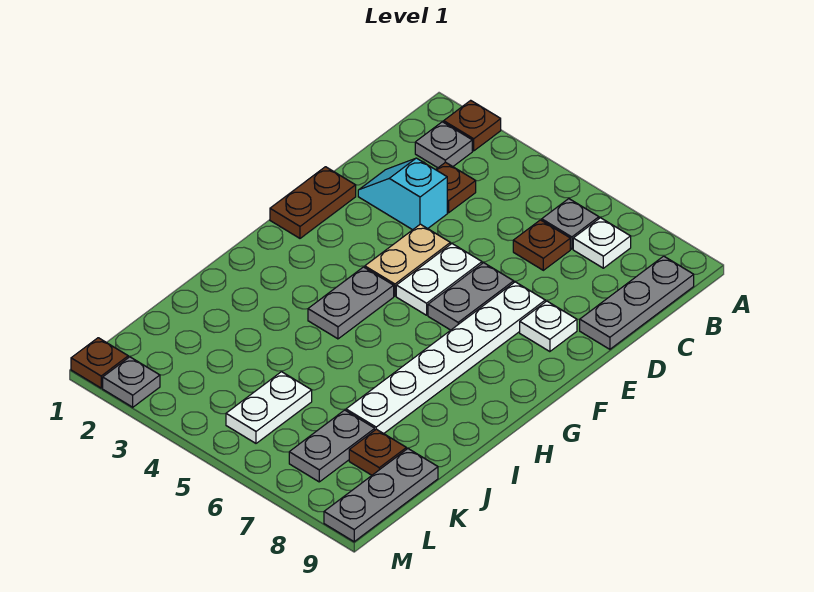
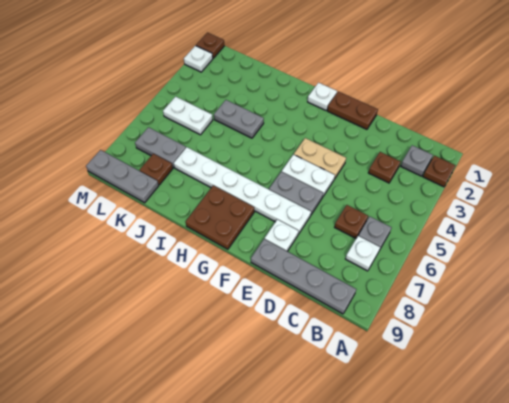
grey 1x3 plate [580,256,694,349] -> grey 1x4 plate [251,239,356,314]
cyan 1x2 slope [358,158,447,230] -> none
none -> white 1x1 plate [308,83,337,110]
grey 1x2 plate [308,267,394,339] -> grey 1x2 plate moved to [214,100,264,138]
none -> brown 2x2 plate [186,185,254,249]
grey 1x1 plate [103,357,160,407] -> white 1x1 plate [184,46,213,72]

